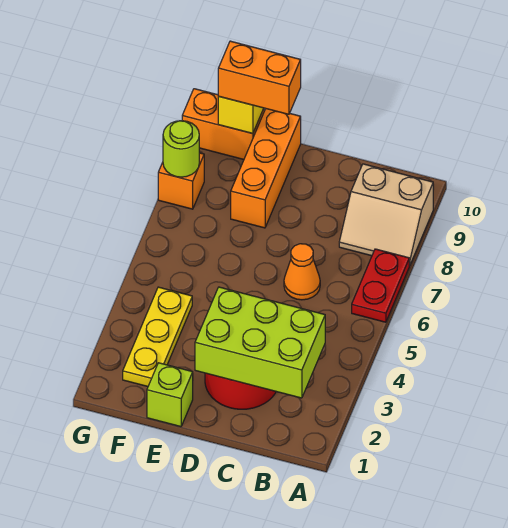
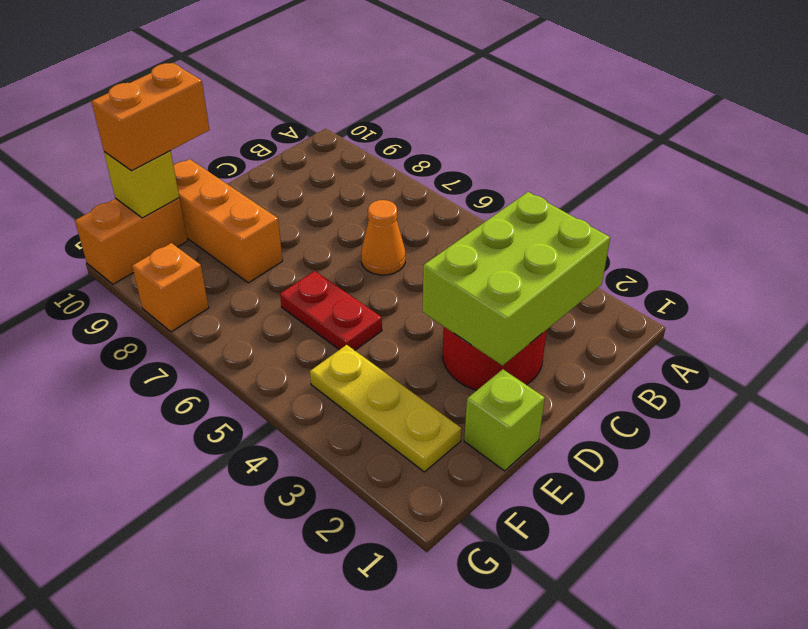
red 1x2 plate [352,249,409,322] -> red 1x2 plate moved to [280,271,382,350]
tan 2x2 slope [339,164,433,266] -> none
lime 1x1 round brick [163,121,199,177] -> none

